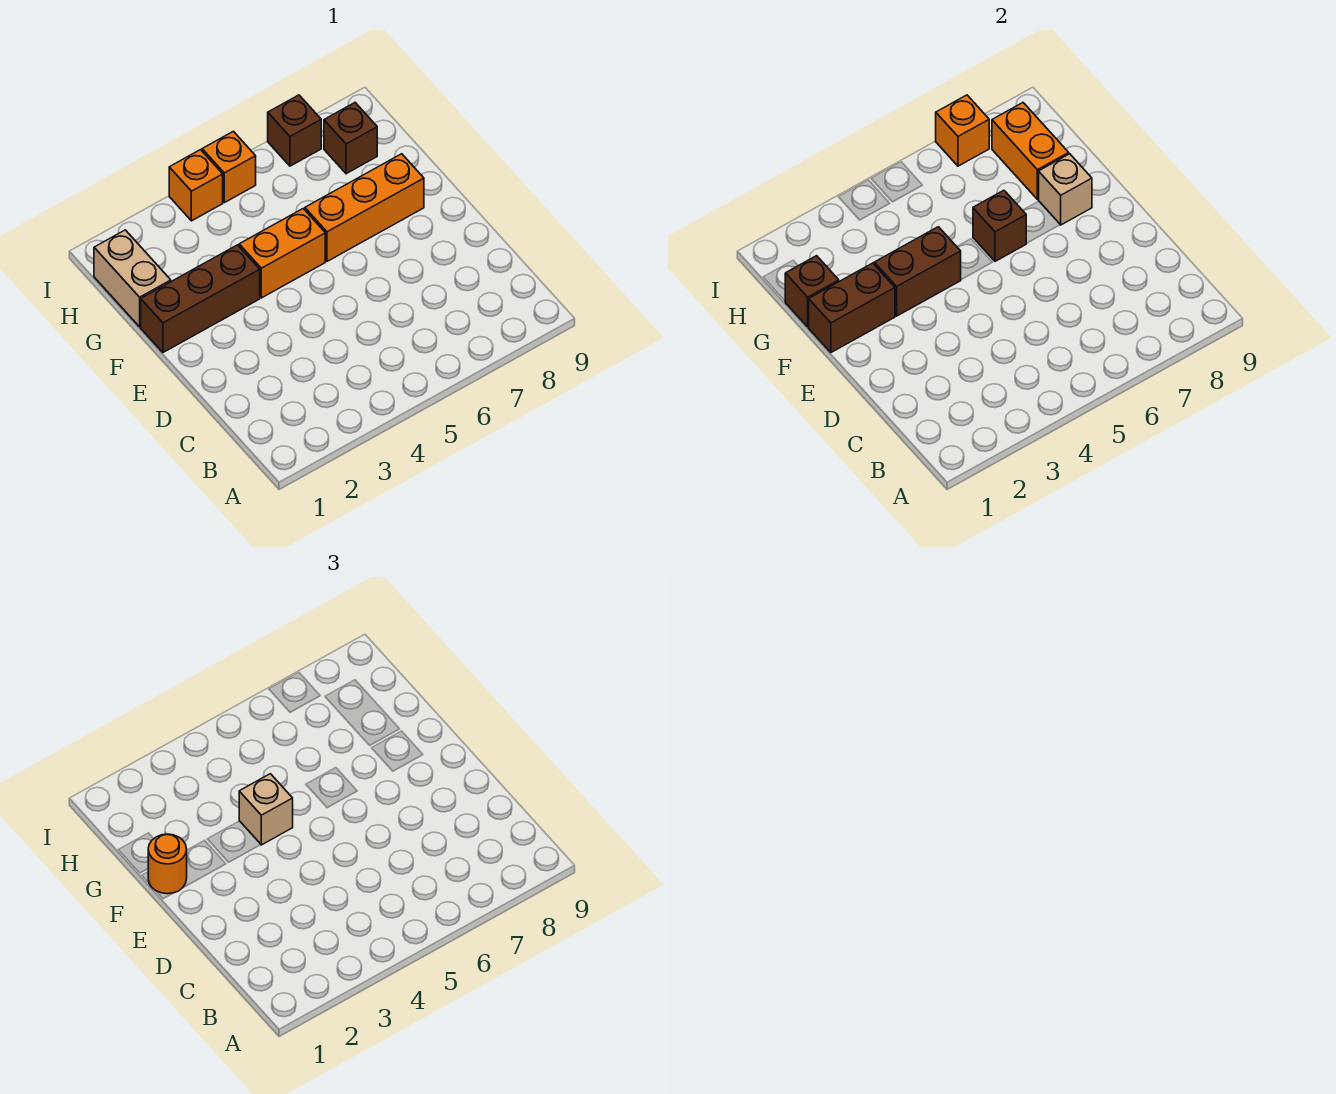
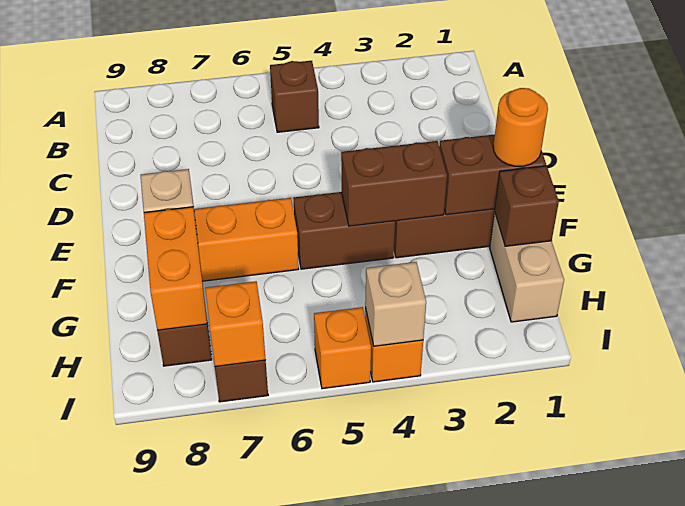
orange 1x2 brick [239,209,325,298] -> brown 1x2 brick [293,192,395,269]
tan 1x1 brick [239,774,293,845] -> tan 1x1 brick moved to [365,262,426,346]
brown 1x1 brick [973,190,1026,261] -> brown 1x1 brick moved to [270,61,319,132]

